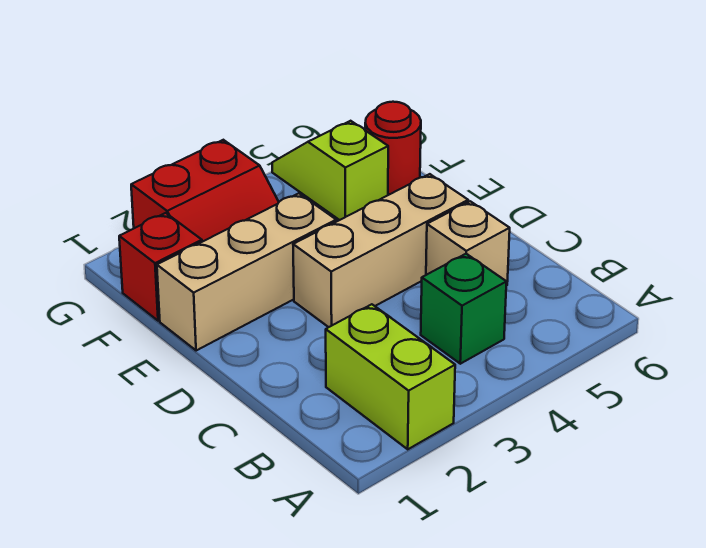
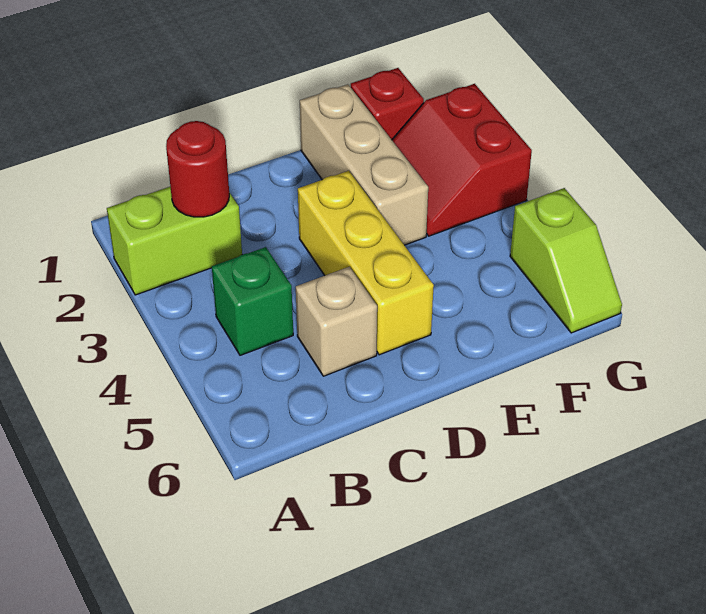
tan 1x3 brick [293,174,468,327] -> yellow 1x3 brick [298,171,434,355]
lime 1x2 slope [272,121,388,220] -> lime 1x2 slope turned to [510,188,622,333]
red 1x1 round brick [365,102,421,194] -> red 1x1 round brick moved to [166,121,229,217]

